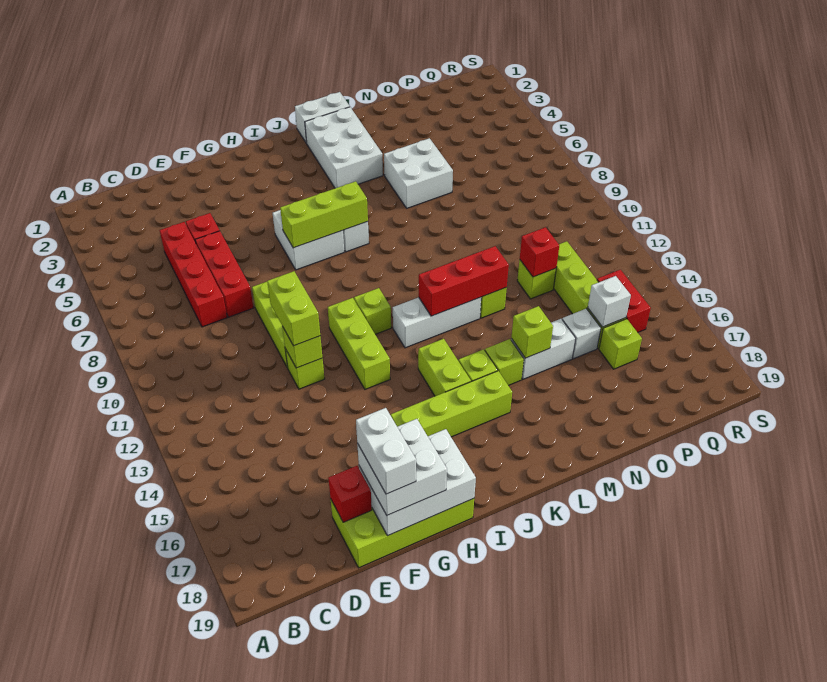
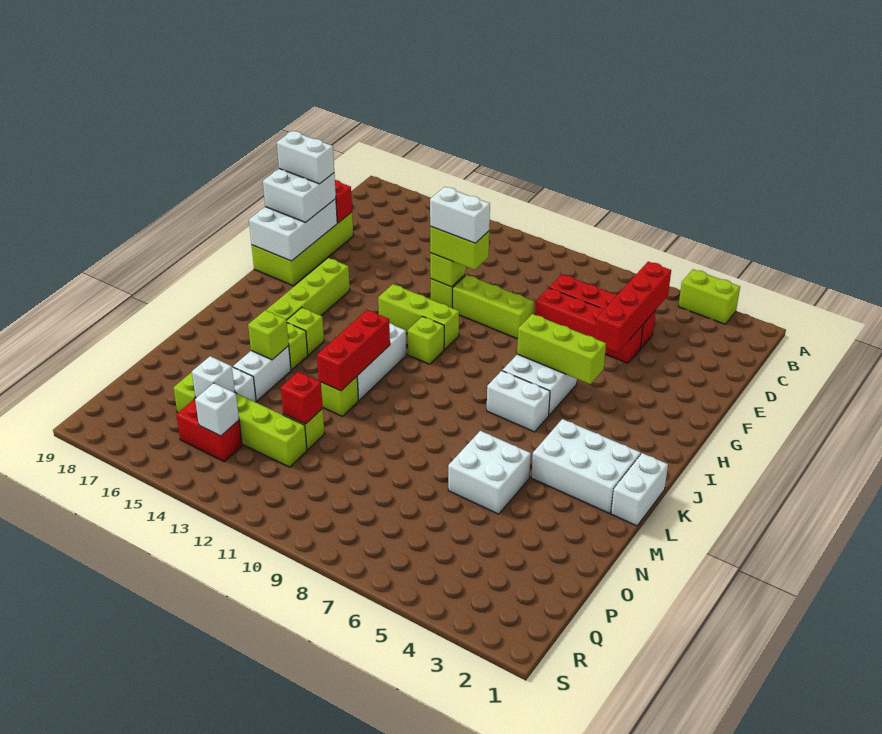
none -> red 1x4 brick [595,262,671,353]
none -> white 1x2 brick [430,187,490,243]
lime 1x3 brick [280,181,368,248] -> lime 1x3 brick turned to [517,314,606,384]
lime 1x2 brick [418,339,471,396] -> lime 1x2 brick moved to [678,269,740,324]
none -> white 1x1 brick [195,383,239,436]

